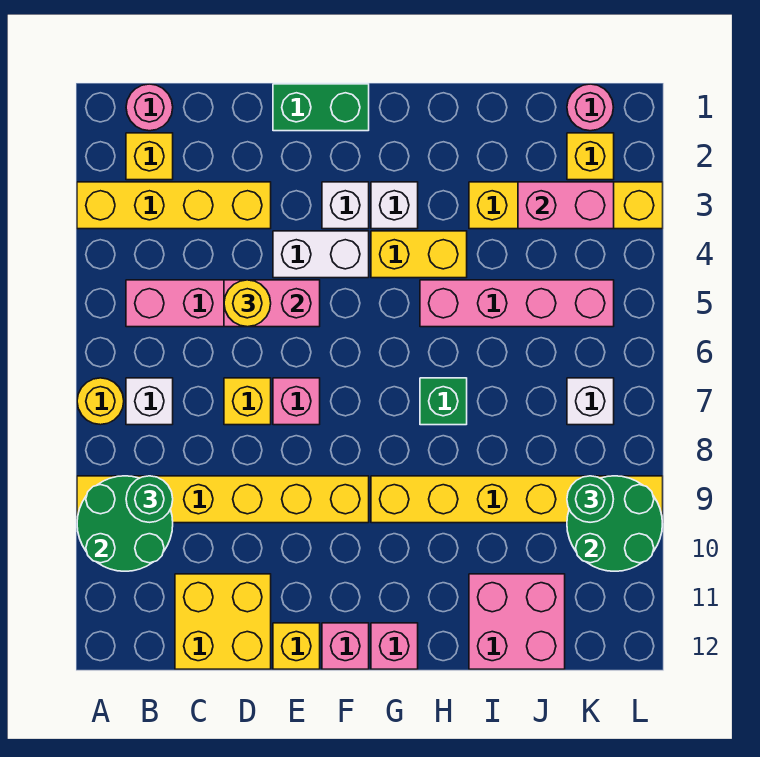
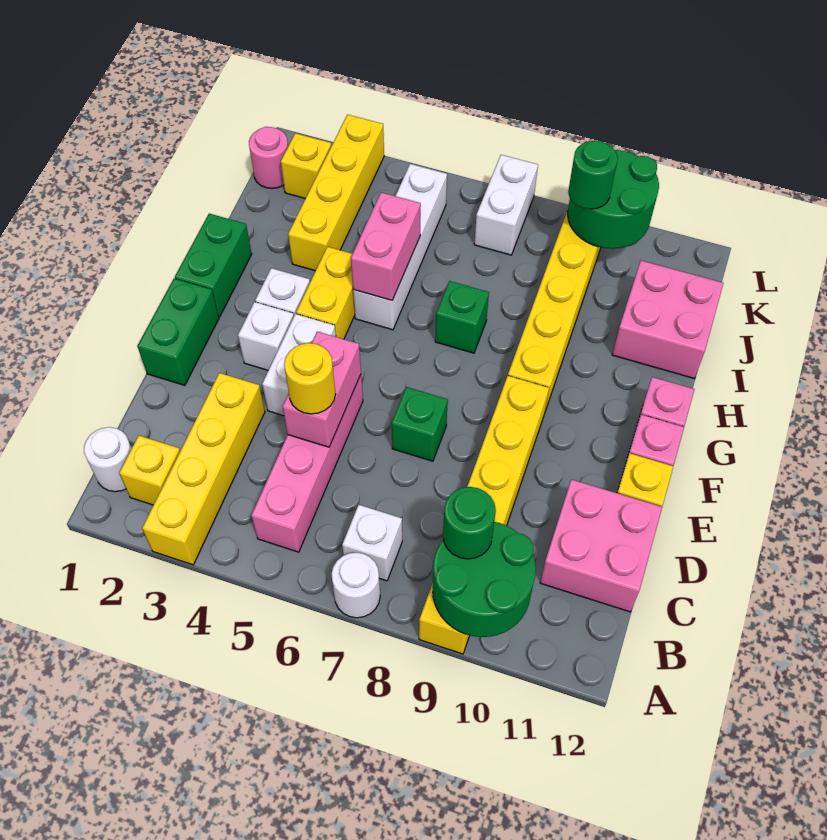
yellow 1x1 round brick [77,378,124,425] -> white 1x1 round brick [332,553,380,618]
pink 1x1 round brick [126,84,173,131] -> white 1x1 round brick [84,427,132,492]
yellow 2x2 brick [175,574,271,669] -> pink 2x2 brick [540,479,662,612]
yellow 1x1 brick [224,378,271,425] -> none
pink 1x1 brick [273,378,320,425] -> green 1x1 brick [392,387,448,461]
none -> green 1x2 brick [175,214,252,317]
pink 1x4 brick [420,280,614,327] -> white 1x4 brick [353,164,447,330]
pink 1x2 brick [518,182,614,229] -> pink 1x2 brick moved to [351,192,421,300]
white 1x1 brick [567,378,614,425] -> white 1x2 brick [474,155,538,255]

